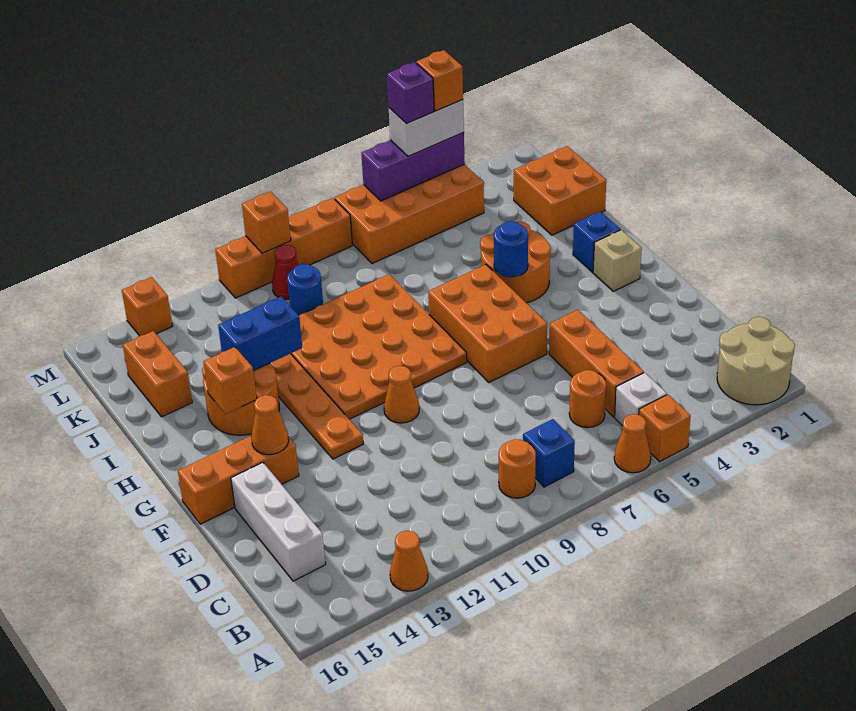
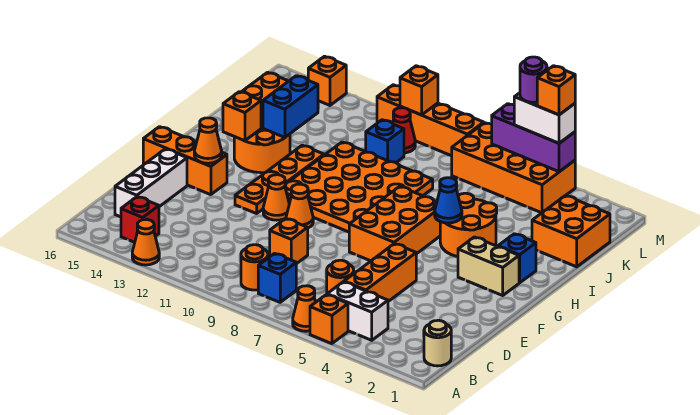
tan 2x2 round brick [717,317,795,405] -> tan 1x1 round brick [424,320,451,366]
white 1x1 brick [615,373,667,426] -> white 1x2 brick [327,282,388,340]
none -> red 1x1 brick [121,197,159,242]
none -> orange 1x1 brick [270,218,308,264]
none -> orange 1x1 cone [263,175,289,220]
tan 1x1 brick [593,230,642,291] -> tan 1x2 brick [458,237,519,295]
blue 1x1 round brick [494,221,528,277] -> blue 1x1 cone [435,178,462,223]
blue 1x2 brick [218,297,302,371] -> blue 1x2 brick turned to [263,76,318,137]
blue 1x1 round brick [287,264,323,315] -> blue 1x1 brick [366,120,404,162]
purple 1x1 brick [387,62,434,124] -> purple 1x1 round brick [520,57,547,102]

